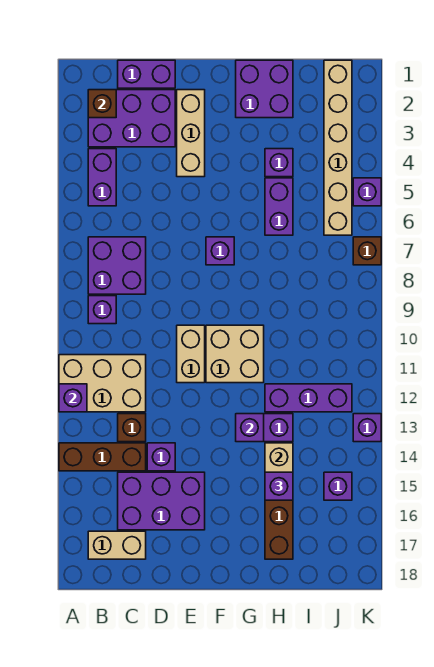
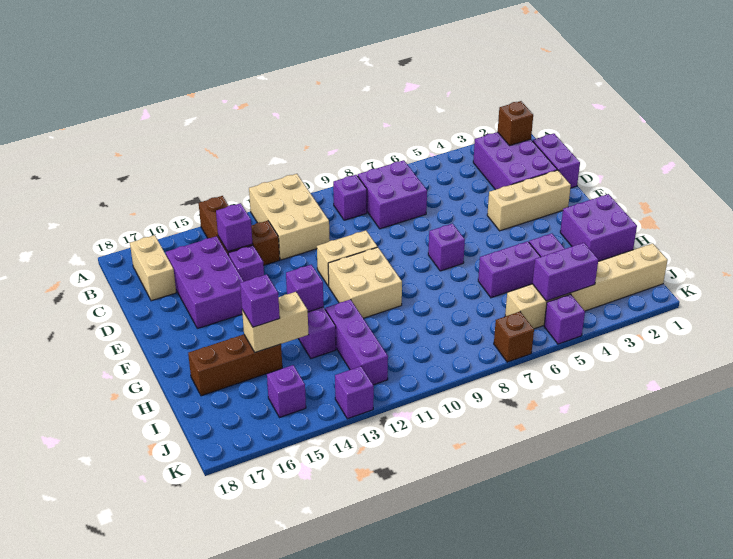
purple 1x1 brick [59,384,87,412] -> purple 1x1 brick moved to [216,203,253,252]
purple 1x2 brick [88,149,116,206] -> purple 1x2 brick moved to [533,243,599,301]

